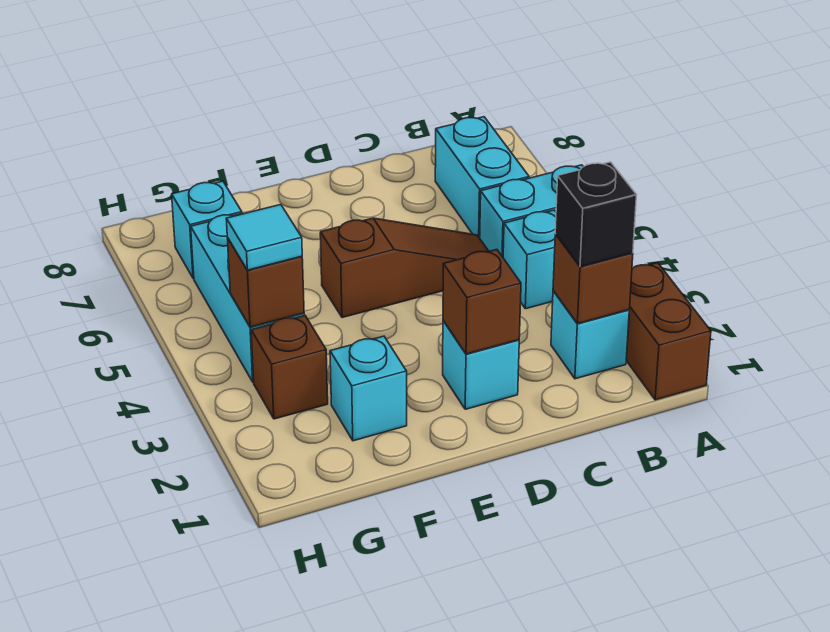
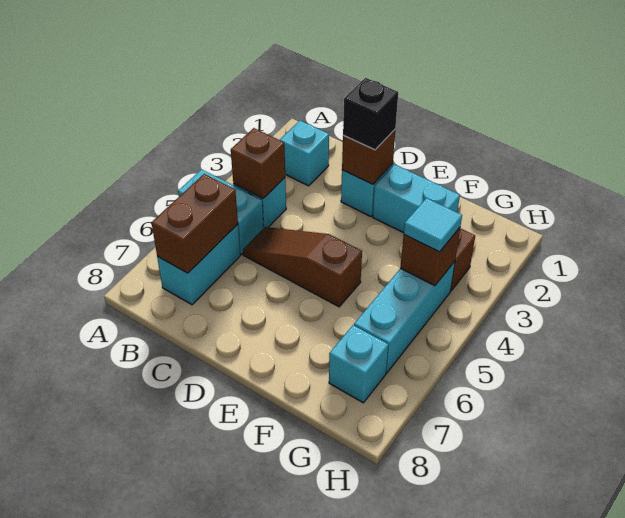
brown 1x2 brick [626,263,711,400] -> brown 1x2 brick moved to [152,174,238,273]
brown 1x1 brick [553,234,633,324] -> brown 1x1 brick moved to [231,128,285,198]
black 1x1 brick [555,162,636,267] -> black 1x1 brick moved to [343,78,398,150]
cyan 1x1 brick [330,336,407,441] -> cyan 1x2 brick [373,164,460,233]

